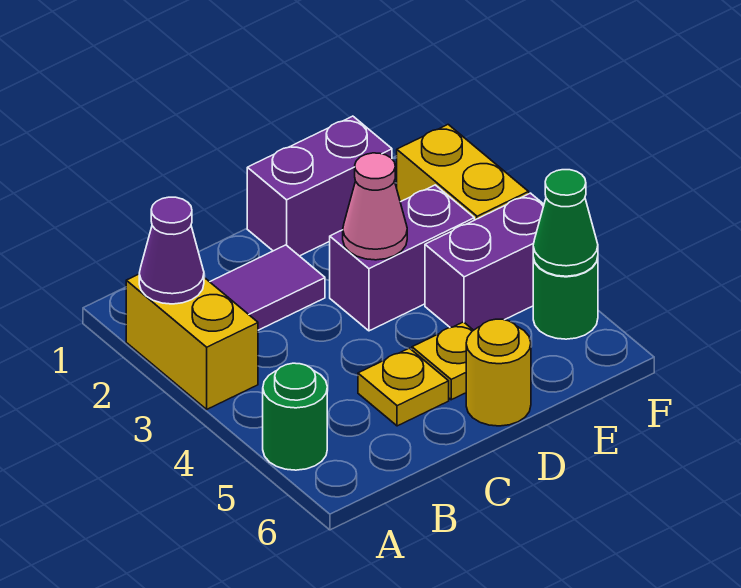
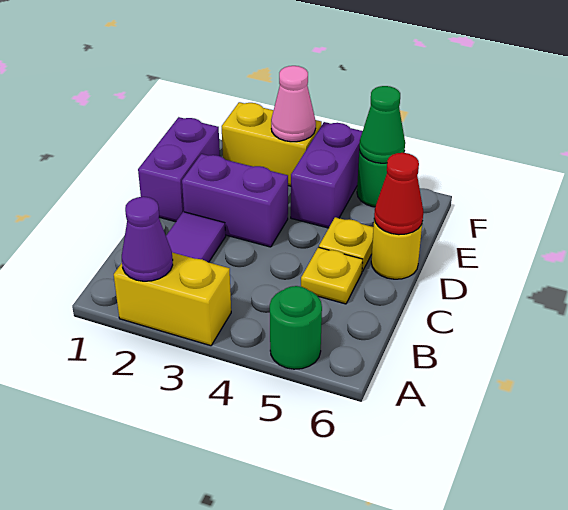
purple 1x2 brick [330,185,474,331] -> purple 1x2 brick turned to [182,154,288,247]
pink 1x1 cone [343,153,407,260] -> pink 1x1 cone moved to [271,66,316,142]
none -> red 1x1 cone [374,153,423,235]

